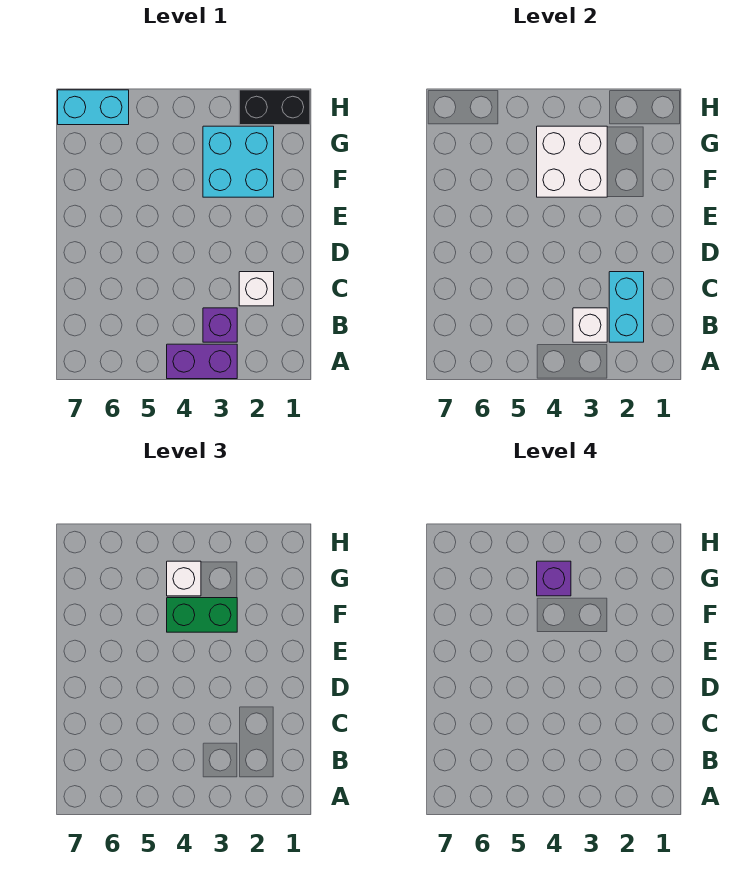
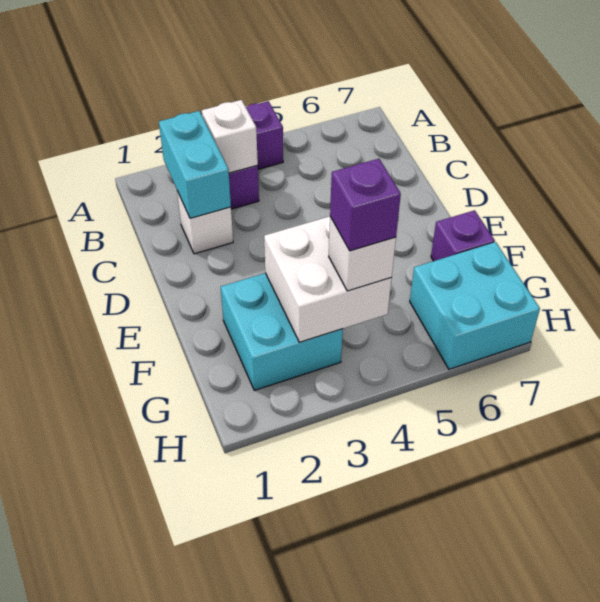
green 1x2 brick [167,598,237,632] -> none
none -> purple 1x1 brick [431,210,495,261]
black 1x2 brick [239,90,310,125] -> none
cyan 1x2 brick [58,90,129,125] -> cyan 2x2 brick [410,242,540,369]

